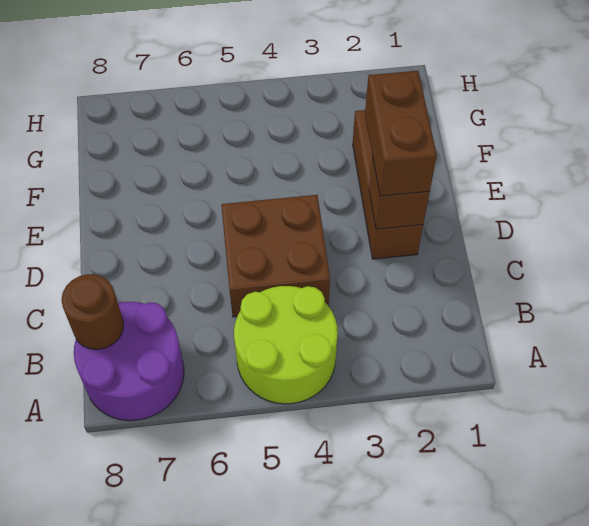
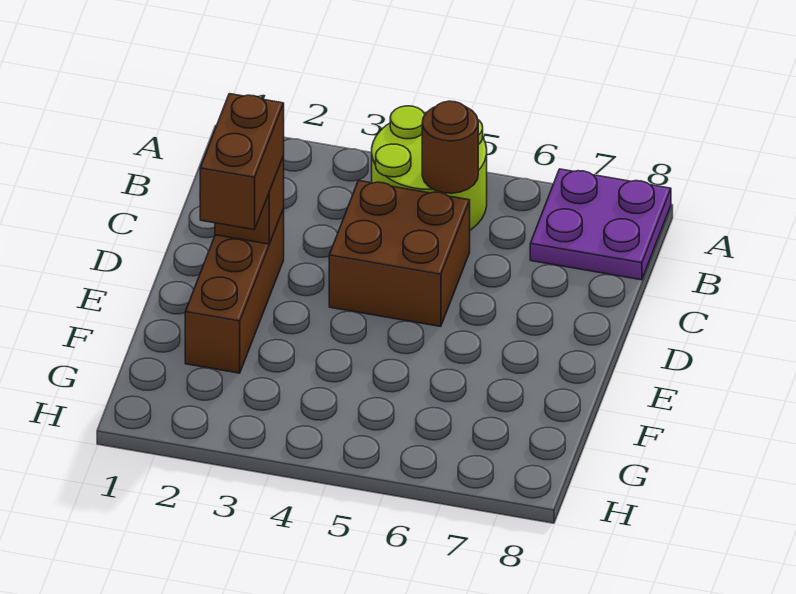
purple 2x2 round brick [74,302,184,421] -> purple 2x2 plate [530,169,671,280]
brown 1x1 round brick [61,274,124,349] -> brown 1x1 round brick moved to [422,101,478,193]

